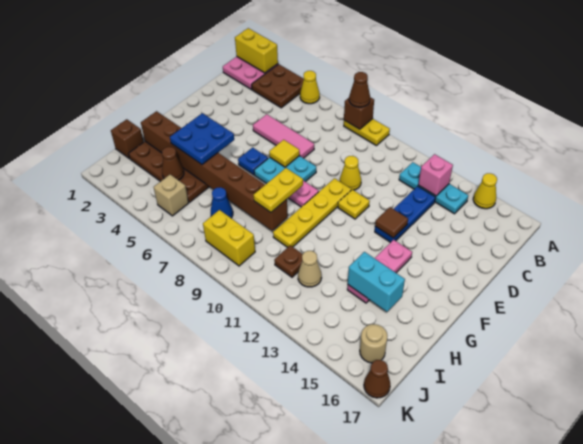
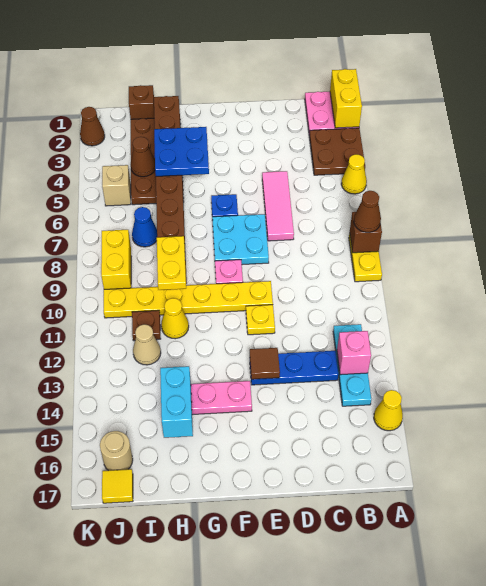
yellow 1x1 cone [340,156,361,190] -> yellow 1x1 cone moved to [161,298,189,339]
yellow 1x1 tile [269,140,300,167] -> yellow 1x1 tile moved to [102,469,133,503]
yellow 1x4 plate [273,178,351,247] -> yellow 1x6 plate [104,281,273,318]
yellow 1x2 plate [254,168,303,212] -> yellow 1x2 plate turned to [157,236,186,290]
brown 1x1 cone [364,360,390,398] -> brown 1x1 cone moved to [80,107,105,146]

